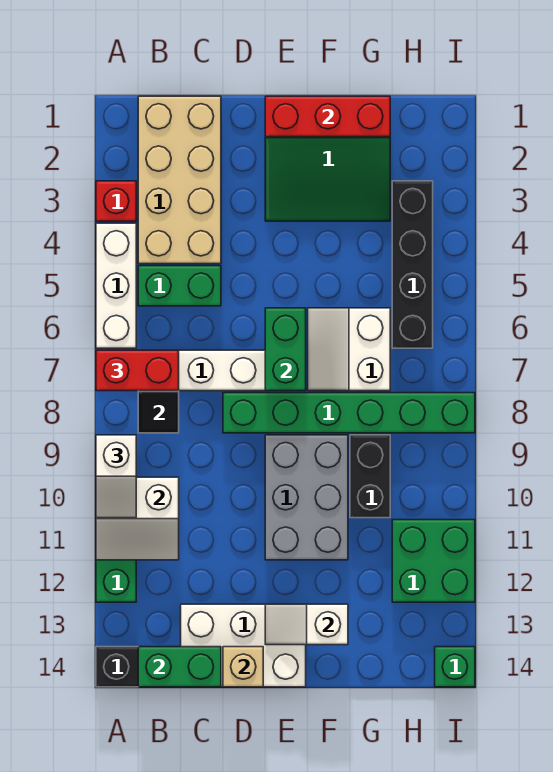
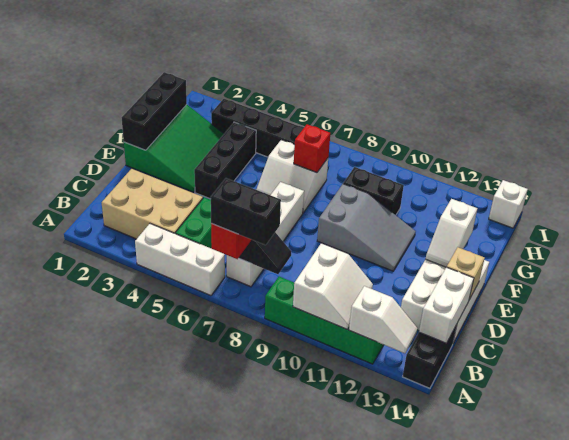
red 1x1 brick [96,181,136,221] -> red 1x1 brick moved to [294,124,330,172]
none -> black 1x2 brick [211,178,281,245]
white 1x2 slope [96,435,136,518] -> white 1x2 slope moved to [349,286,417,353]
tan 2x4 brick [138,96,221,264] -> tan 2x3 brick [101,169,203,239]
green 1x2 brick [138,647,221,687] -> white 1x2 brick [419,267,474,343]
green 1x6 brick [223,393,475,433] -> none
red 1x3 brick [265,96,390,137] -> black 1x3 brick [122,72,187,150]
none -> black 1x3 brick [194,122,256,199]
green 1x2 brick [265,308,306,391] -> none
grey 2x3 brick [265,435,348,560] -> grey 2x3 slope [317,184,416,271]
green 2x2 brick [392,520,475,602] -> none
green 1x1 brick [435,647,475,687] -> white 1x1 brick [489,180,528,228]

